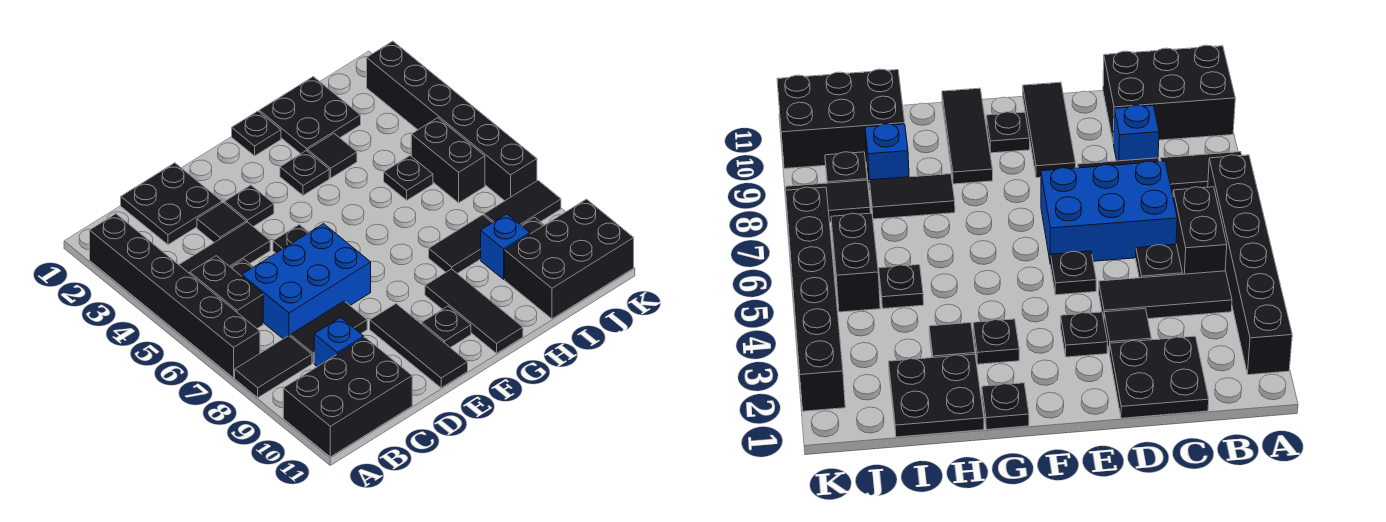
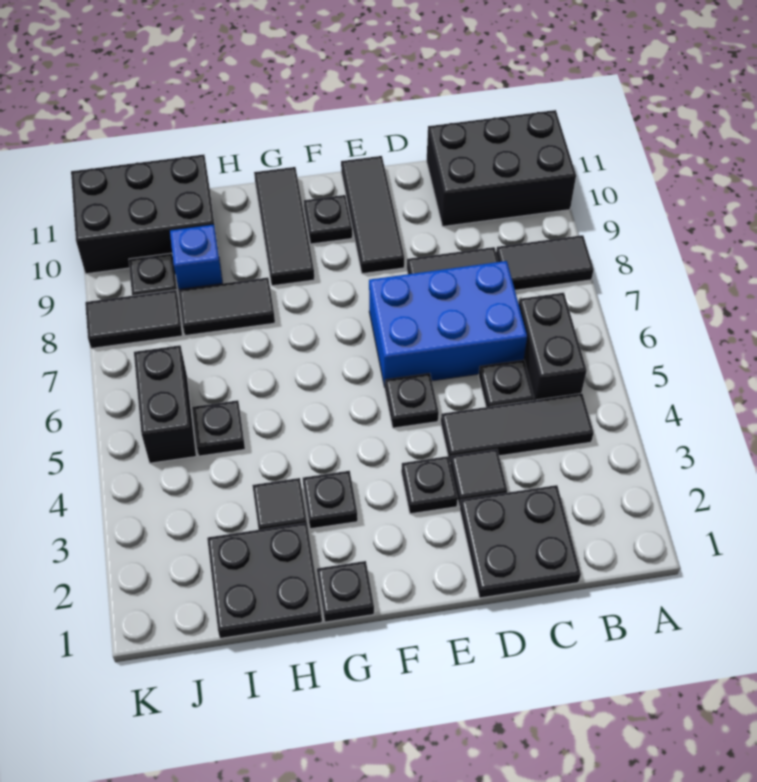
black 1x6 brick [90,214,260,378] -> none
blue 1x1 brick [314,317,364,367] -> none
black 1x6 brick [367,41,537,201] -> none

